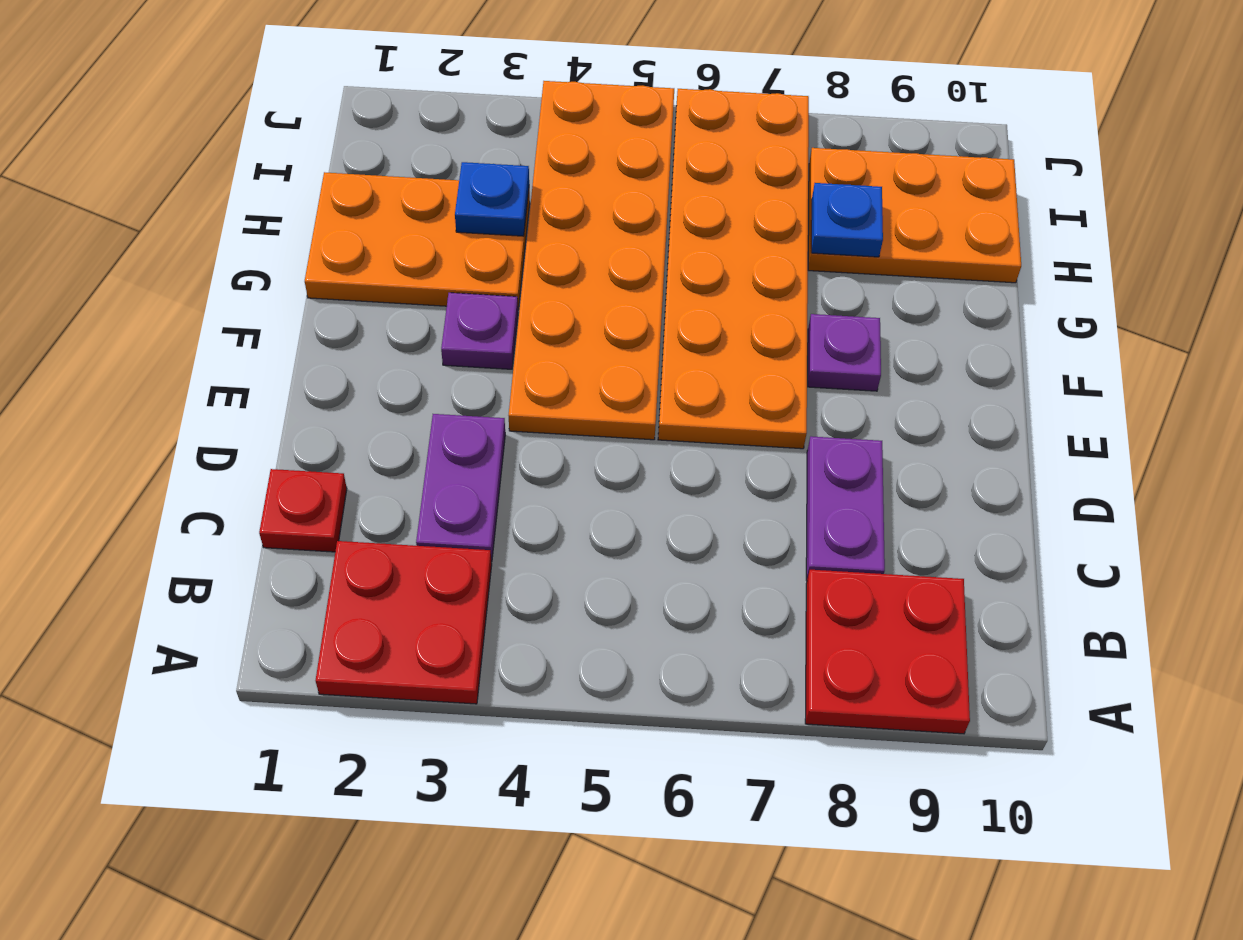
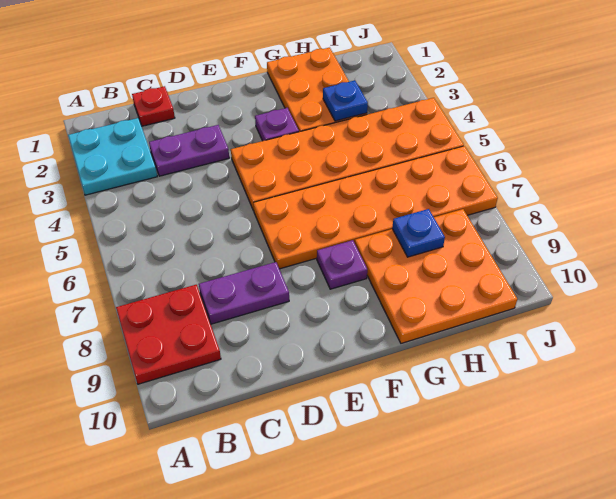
red 2x2 plate [315,541,492,704] -> cyan 2x2 plate [68,118,157,195]
orange 2x3 plate [808,148,1021,283] -> orange 3x3 plate [355,209,517,343]

